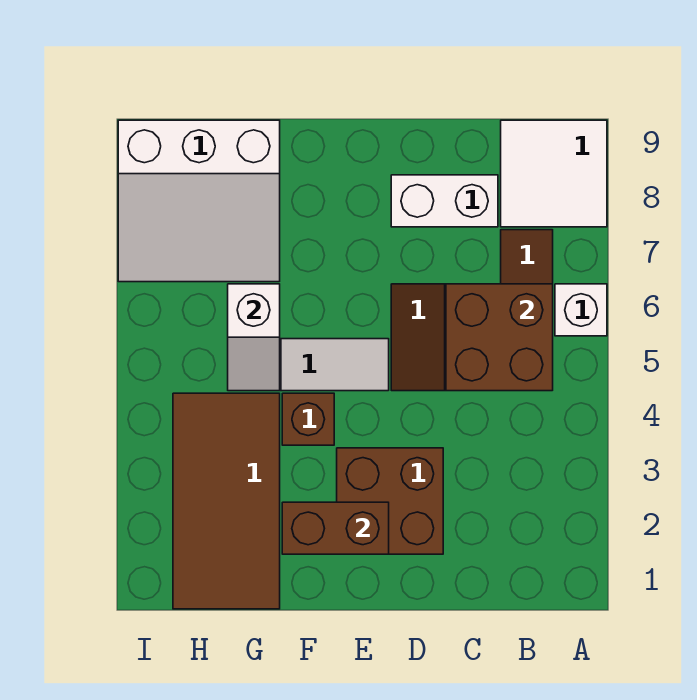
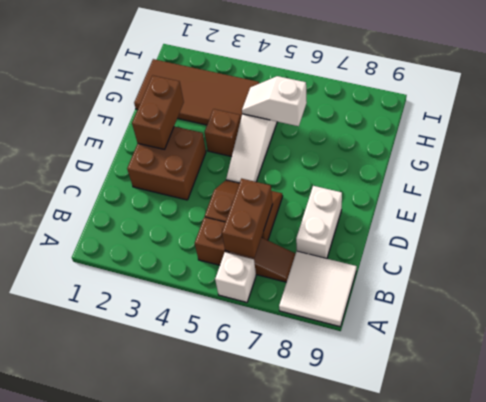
brown 2x2 brick [446,284,553,391] -> brown 1x2 brick [222,179,272,258]
white 3x3 slope [118,120,280,282] -> none

